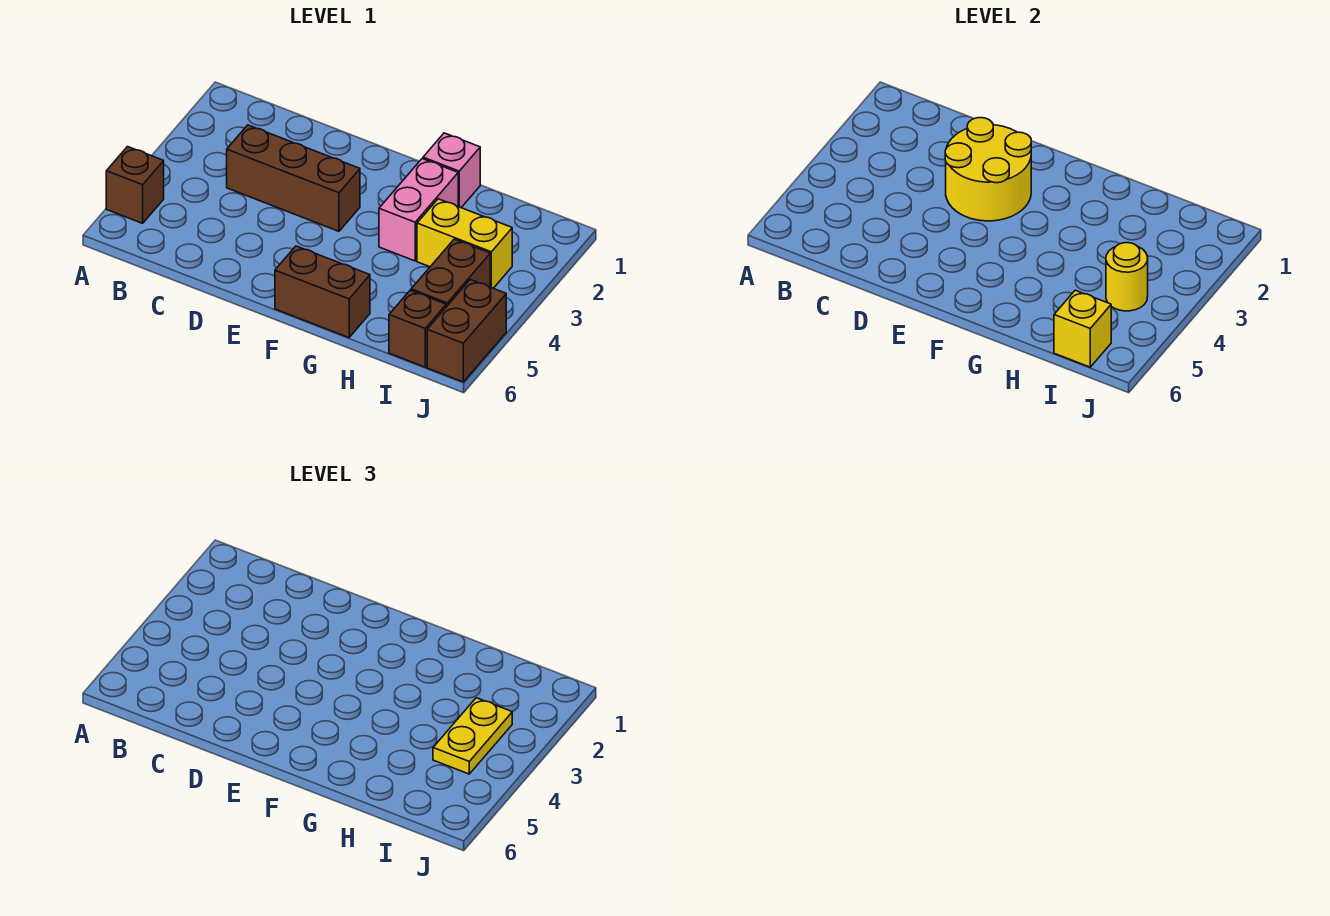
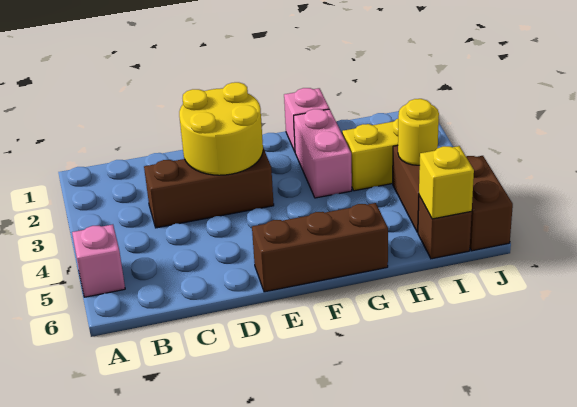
brown 1x1 brick [106,147,164,223] -> pink 1x1 brick [72,224,125,297]
brown 1x2 brick [275,246,370,338] -> brown 1x3 brick [252,203,388,292]
yellow 1x2 plate [433,698,512,774] -> none

